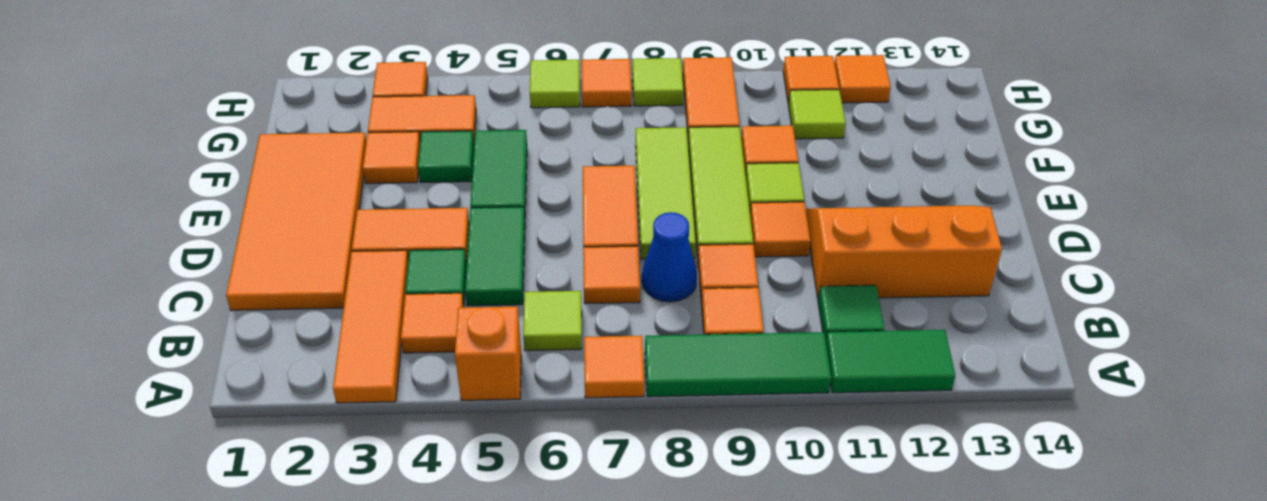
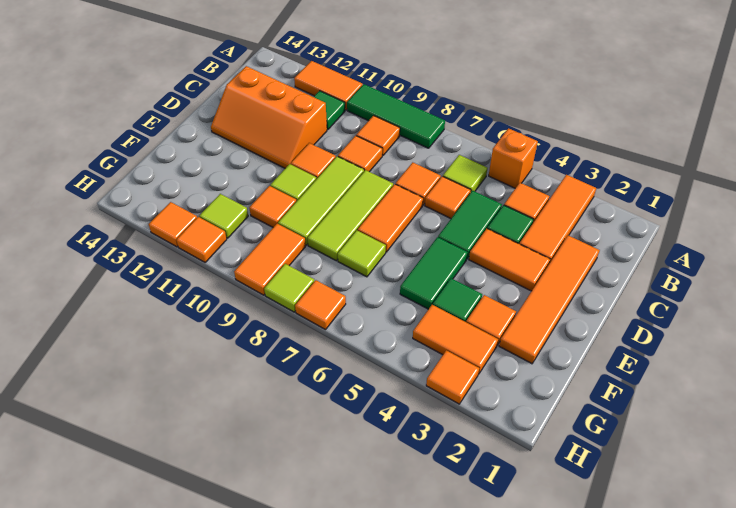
orange 1x1 tile [584,336,644,398] -> orange 1x1 tile moved to [425,176,471,219]
green 1x2 tile [826,330,955,393] -> orange 1x2 tile [294,61,362,110]
orange 2x4 tile [226,133,366,310] -> orange 1x4 tile [499,235,600,364]
blue 1x1 cone [642,212,697,302] -> none
lime 1x1 tile [530,60,580,108] -> lime 1x1 tile moved to [338,230,386,277]

